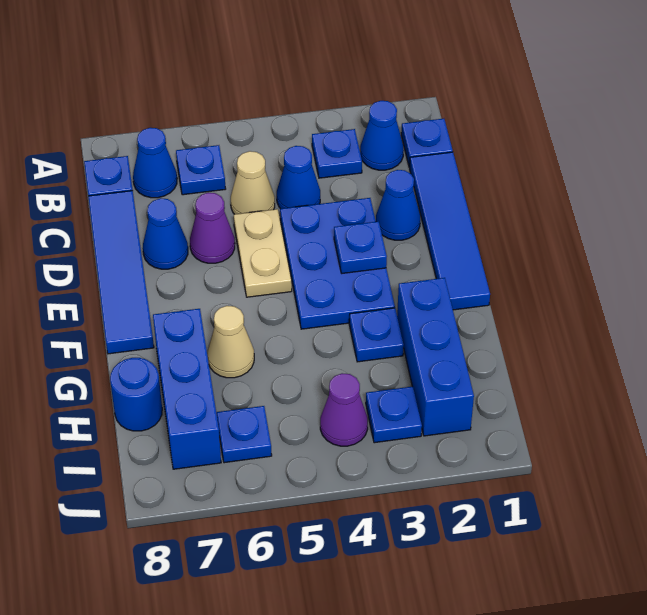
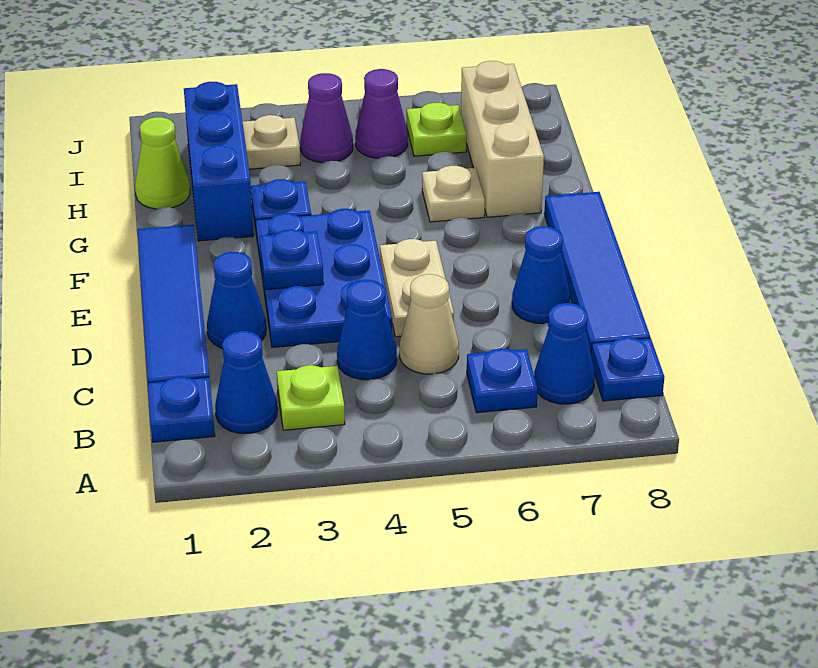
blue 1x1 plate [312,129,362,178] -> lime 1x1 plate [277,365,345,430]
purple 1x1 cone [190,193,235,263] -> purple 1x1 cone moved to [355,69,408,158]
tan 1x1 cone [208,306,254,378] -> tan 1x1 plate [422,166,485,222]
blue 1x3 brick [153,309,221,469] -> tan 1x3 brick [461,61,544,217]
none -> lime 1x1 cone [135,117,190,209]
blue 1x1 round brick [110,358,162,431] -> none
blue 1x1 plate [366,386,422,443] -> tan 1x1 plate [243,115,300,169]
blue 1x1 plate [217,406,272,463] -> lime 1x1 plate [407,103,467,156]

